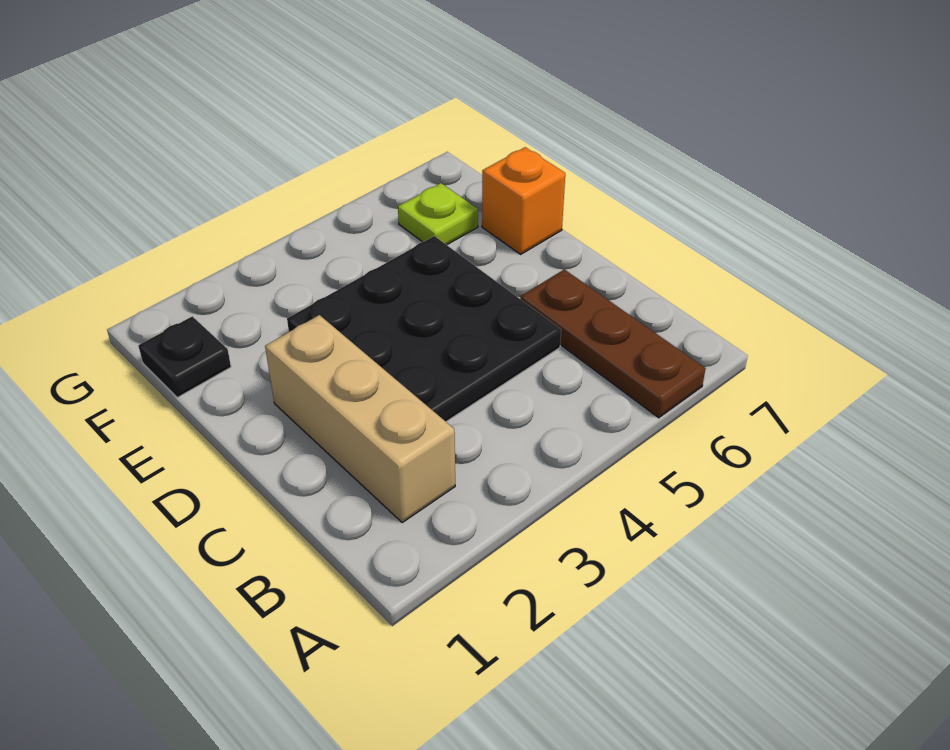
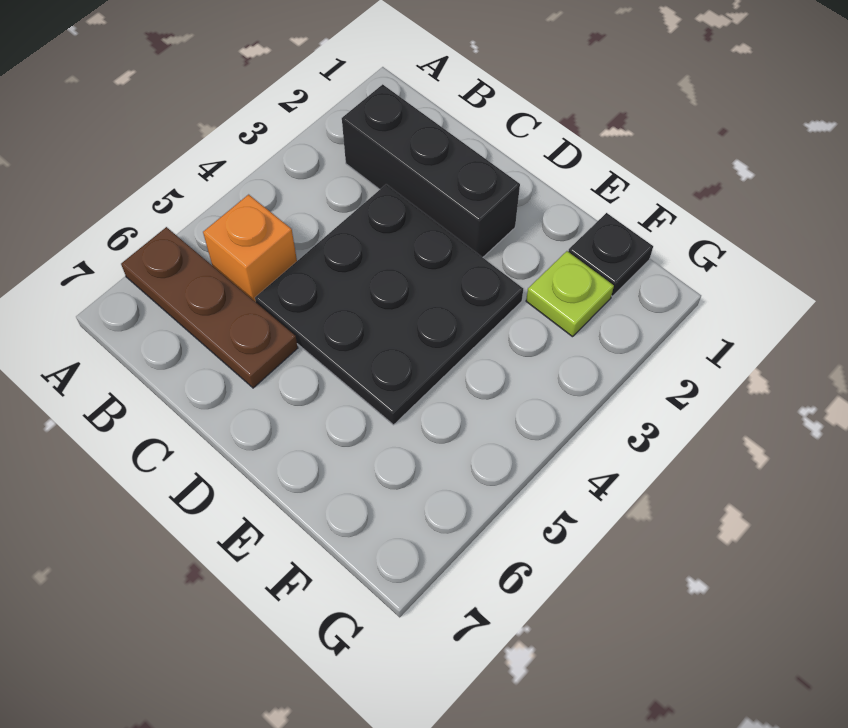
tan 1x3 brick [265,315,455,522] -> black 1x3 brick [342,84,520,257]
orange 1x1 brick [482,147,565,254] -> orange 1x1 brick moved to [203,195,297,302]
lime 1x1 plate [398,183,478,245] -> lime 1x1 plate moved to [526,251,614,337]

